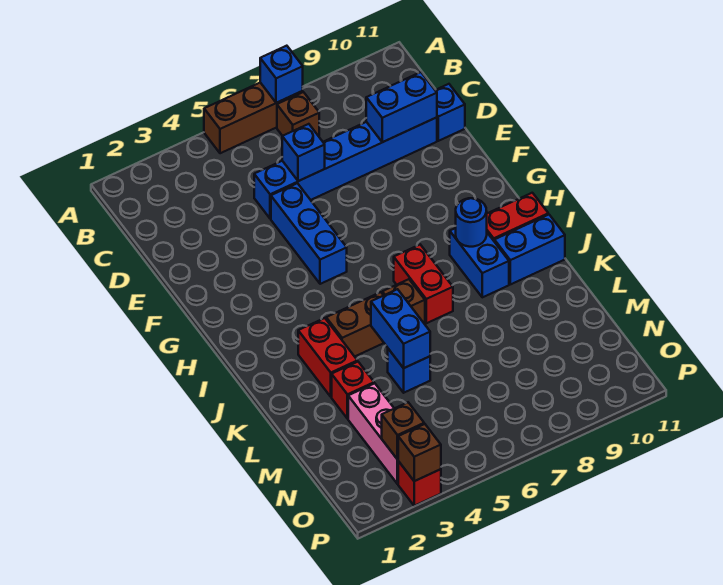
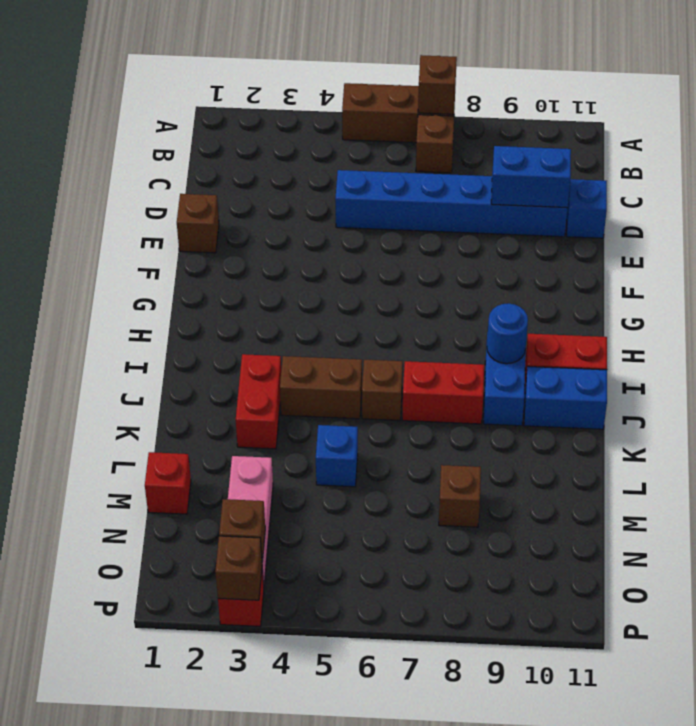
blue 1x1 brick [260,46,303,103] -> brown 1x1 brick [418,55,457,114]
blue 1x1 brick [282,124,325,181] -> none
none -> brown 1x1 brick [177,194,219,253]
blue 1x3 brick [271,183,347,284] -> none
red 1x2 brick [394,245,453,323] -> red 1x2 brick turned to [402,361,484,424]
blue 1x2 brick [371,289,430,368] -> none
red 1x1 brick [332,362,374,419] -> red 1x1 brick moved to [145,452,191,514]
none -> brown 1x1 brick [439,465,481,527]

